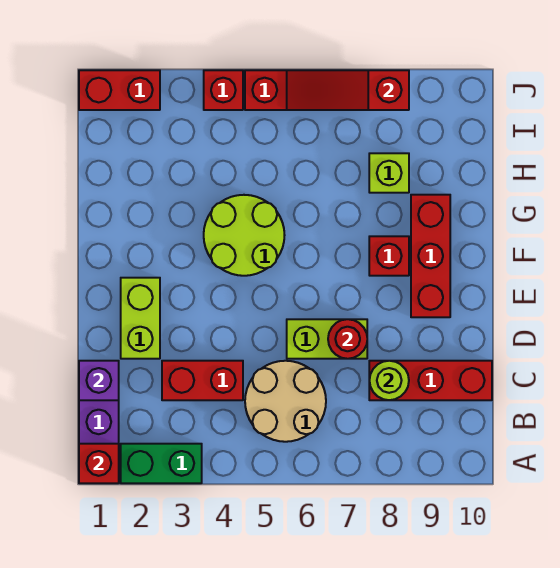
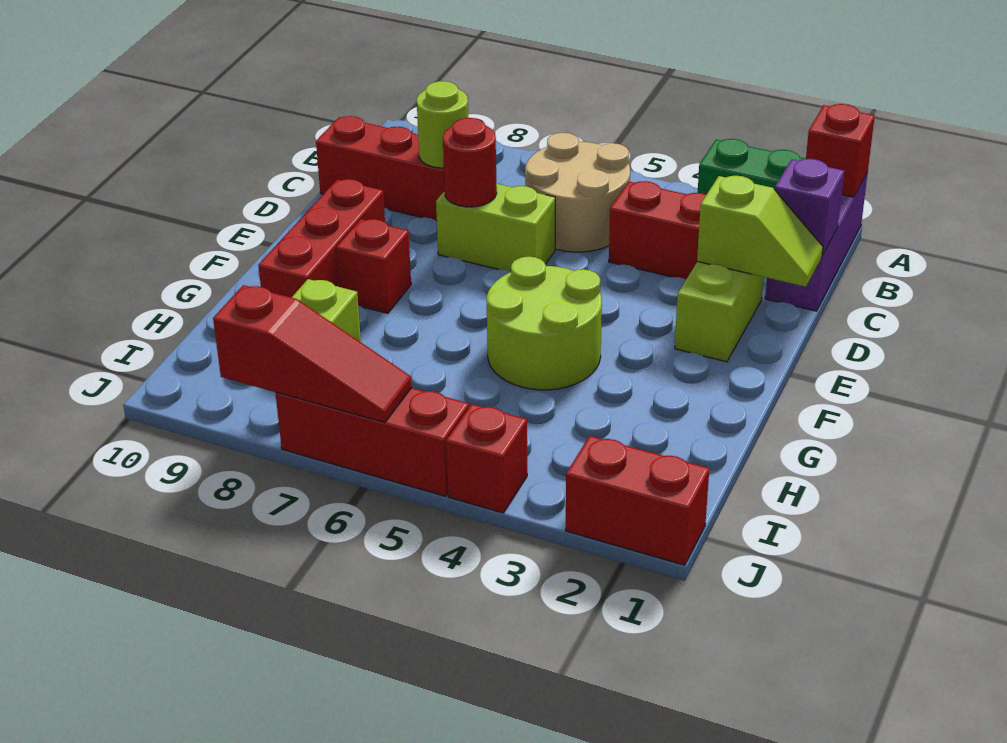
none -> lime 1x2 slope [697,176,823,287]

